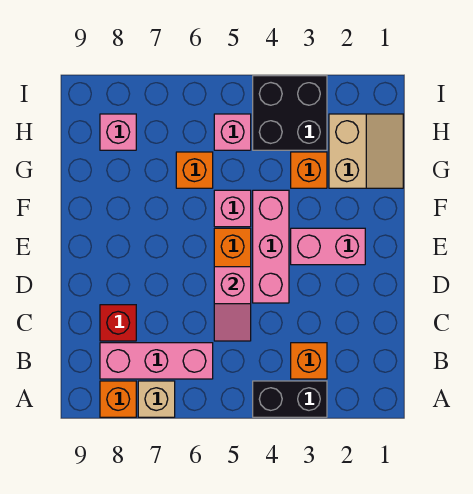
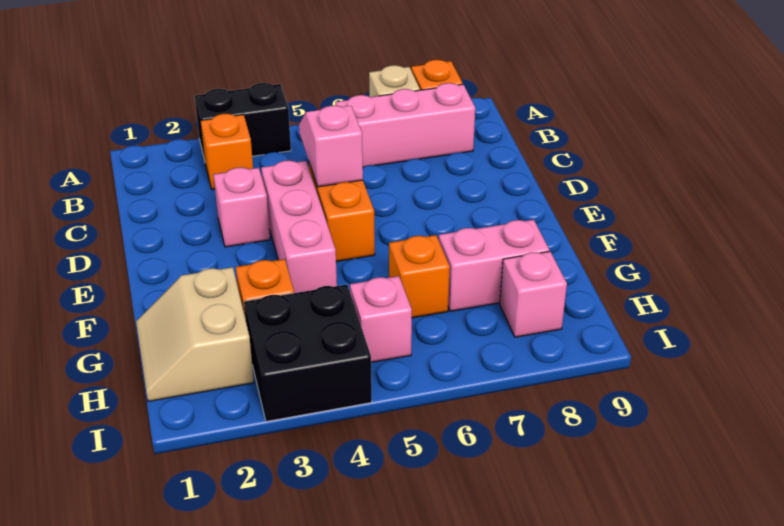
red 1x1 brick [100,305,136,341] -> none
pink 1x2 brick [291,228,365,265] -> pink 1x2 brick moved to [439,220,549,311]
pink 1x1 brick [214,190,251,227] -> pink 1x1 brick moved to [213,167,270,247]

